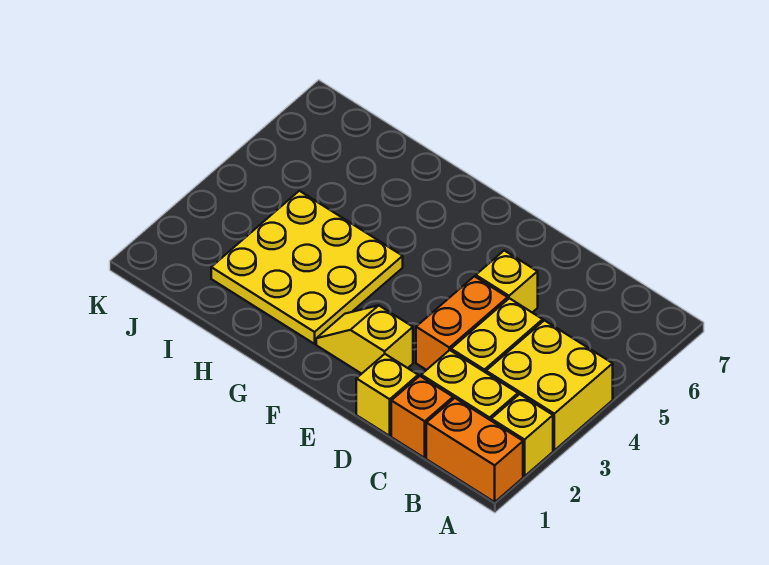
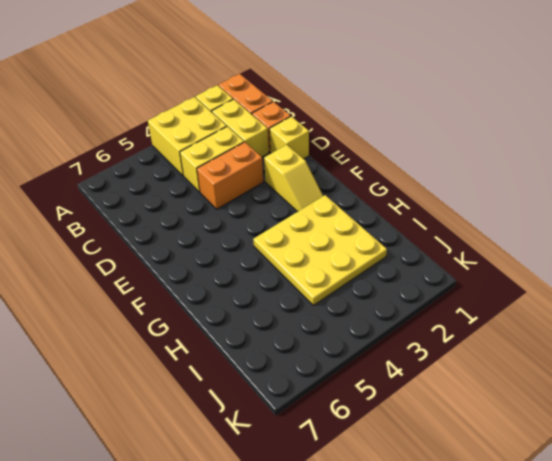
yellow 1x1 brick [476,250,538,312] -> none

